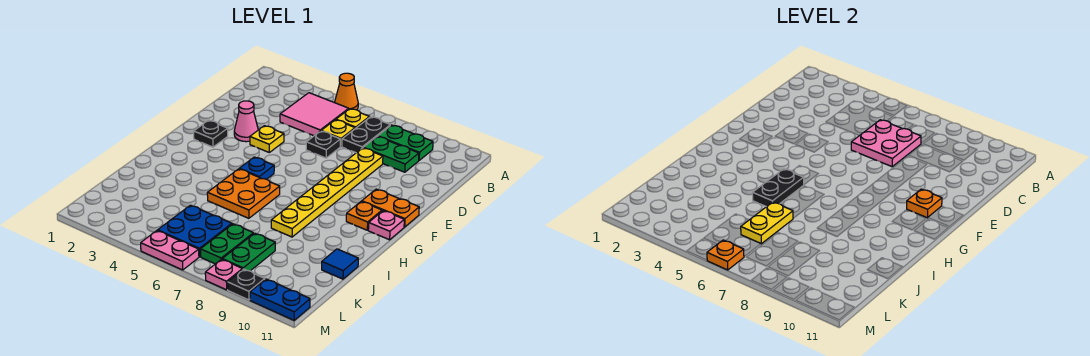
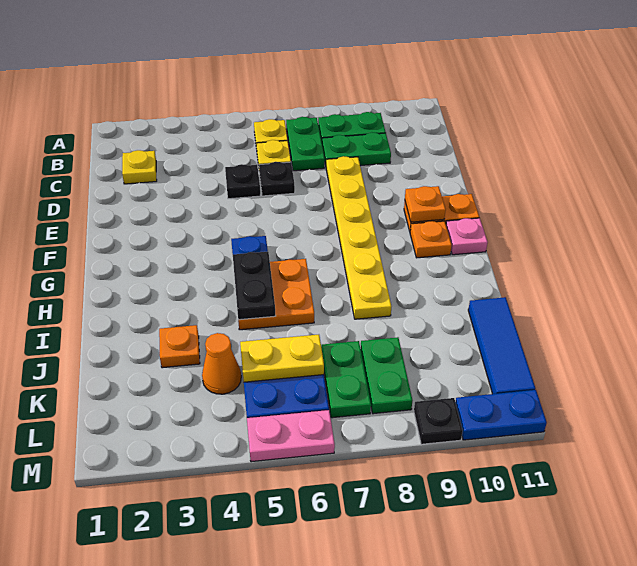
orange 1x1 cone [335,73,358,110] -> orange 1x1 cone moved to [202,333,241,394]
pink 2x2 tile [280,93,349,136] -> none
black 1x2 plate [342,117,390,153] -> green 1x2 plate [286,117,325,171]
pink 2x2 plate [851,120,921,167] -> none
pink 1x1 cone [234,101,258,142] -> none
yellow 1x1 plate [250,126,284,152] -> yellow 1x1 plate moved to [122,150,157,184]
black 1x1 plate [194,120,228,147] -> black 1x1 plate moved to [225,164,260,199]
yellow 1x2 plate [741,202,793,244] -> yellow 1x2 plate turned to [240,335,324,382]
blue 1x1 tile [322,249,358,279] -> blue 1x3 tile [468,297,535,394]
orange 1x1 plate [707,240,744,270] -> orange 1x1 plate moved to [159,325,200,368]
pink 1x1 plate [205,259,243,290] -> none

